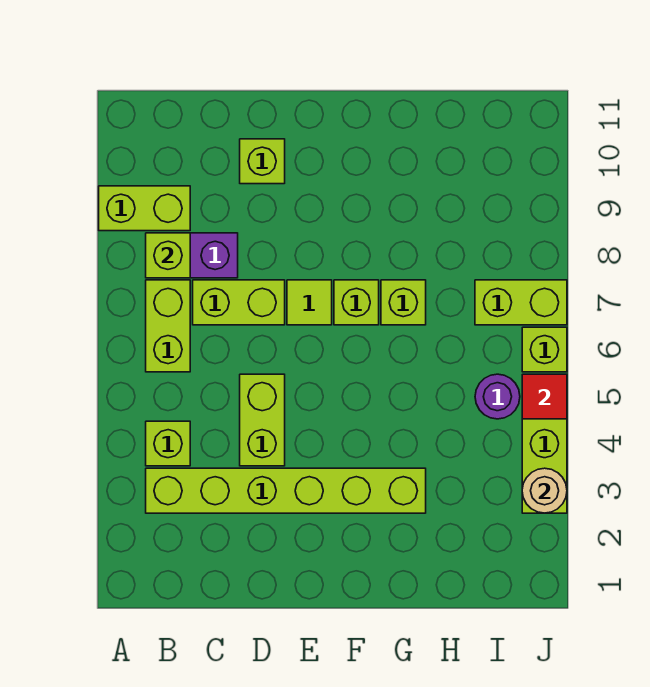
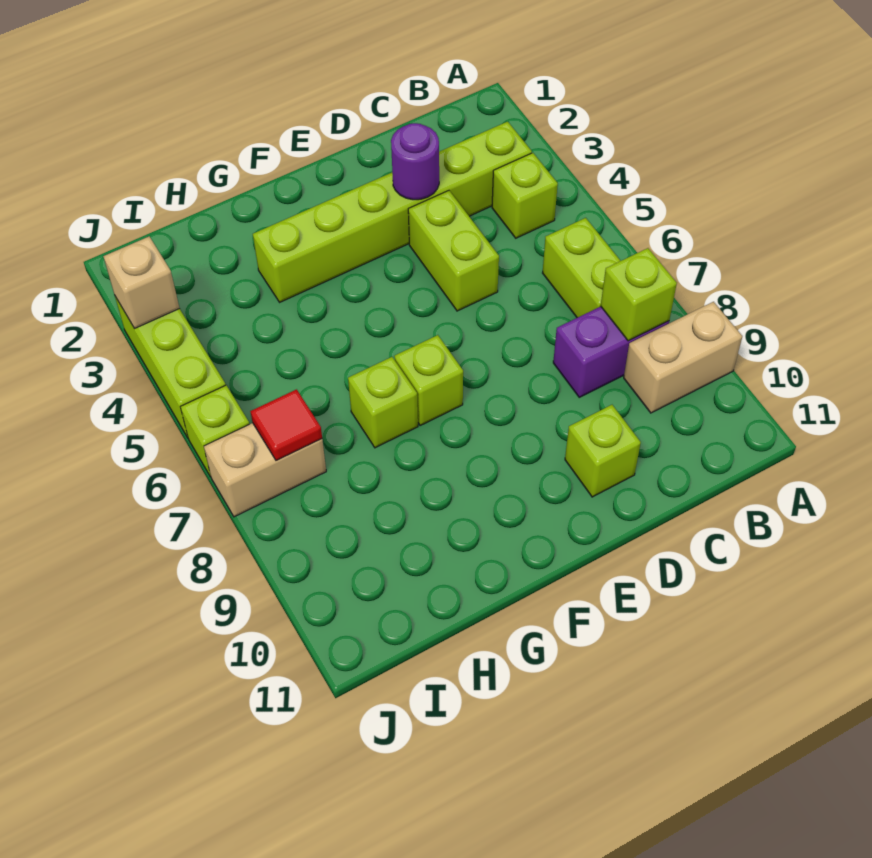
lime 1x2 brick [99,186,190,231] -> tan 1x2 brick [624,302,742,413]
lime 1x2 brick [193,280,285,325] -> none
lime 1x1 tile [287,280,332,325] -> none
purple 1x1 round brick [475,374,520,419] -> purple 1x1 round brick moved to [391,123,439,200]
lime 1x2 brick [475,280,567,325] -> tan 1x2 brick [204,423,326,517]
tan 1x1 round brick [522,468,567,513] -> tan 1x1 brick [103,236,180,329]
red 1x1 tile [522,374,567,419] -> red 1x1 tile moved to [250,389,322,460]

